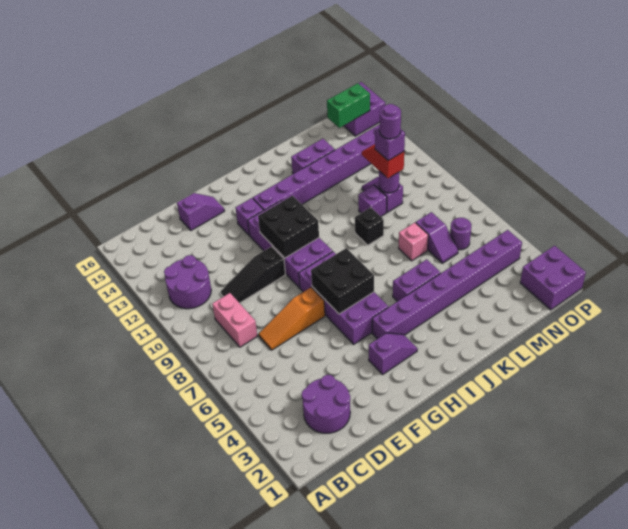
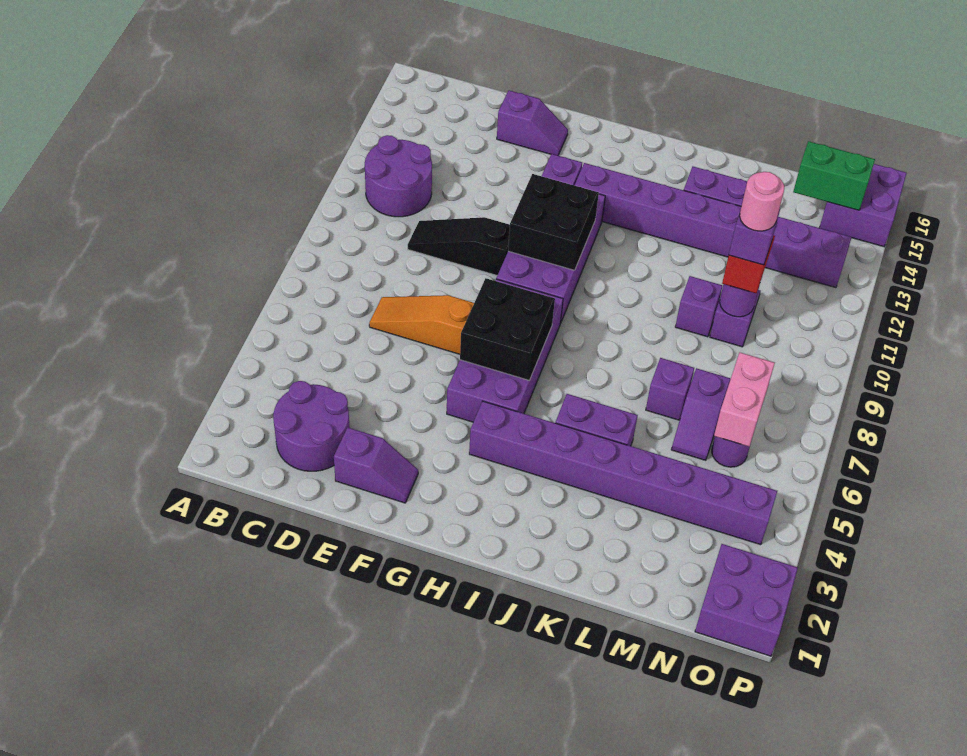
pink 1x2 brick [212,293,257,347] -> pink 1x2 brick moved to [714,353,775,447]
purple 1x2 slope [369,333,418,374] -> purple 1x2 slope moved to [334,428,418,503]
black 1x1 brick [355,207,384,245] -> none
pink 1x1 brick [399,223,428,261] -> purple 1x1 brick [646,358,694,420]
purple 1x1 round brick [379,104,401,139] -> pink 1x1 round brick [740,172,784,231]

